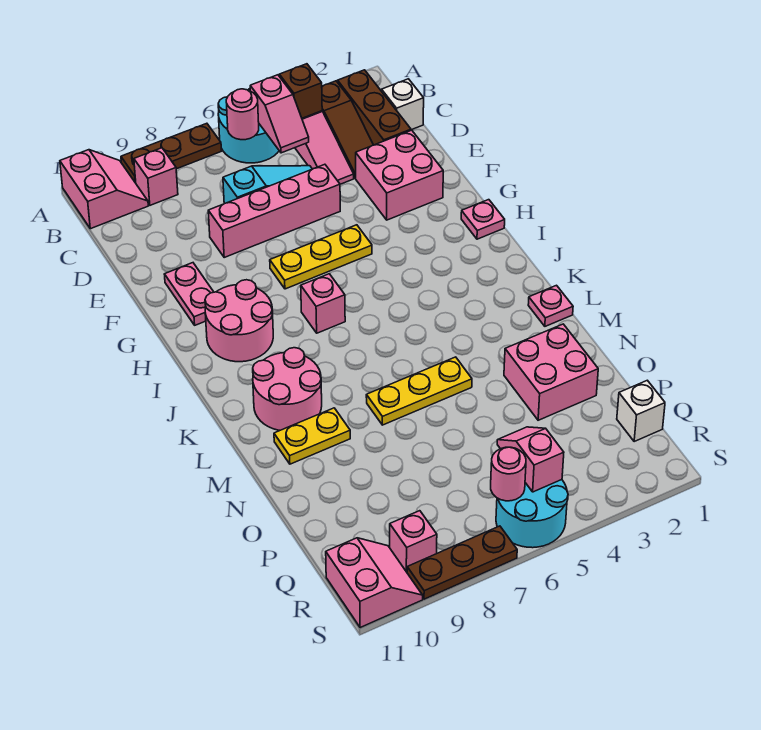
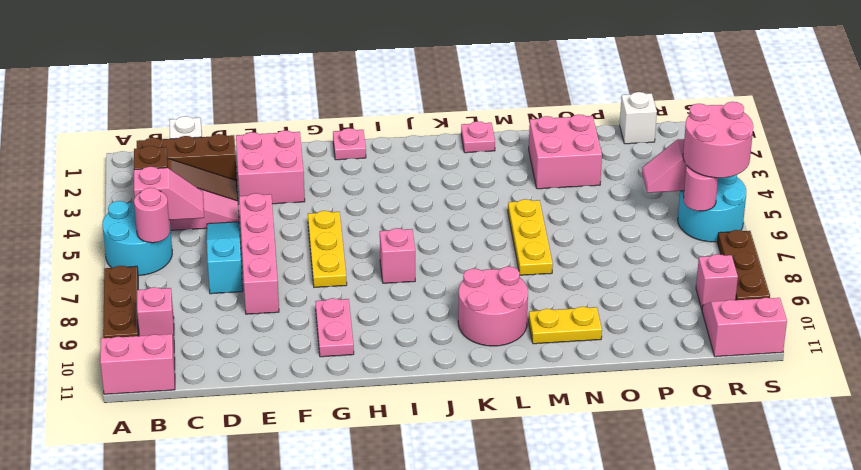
pink 1x2 plate [164,263,213,325] -> pink 1x2 plate turned to [315,298,354,357]
pink 2x2 round brick [205,280,273,362] -> pink 2x2 round brick moved to [683,102,753,178]
yellow 1x2 plate [274,408,350,464] -> yellow 1x2 plate turned to [529,307,602,344]

